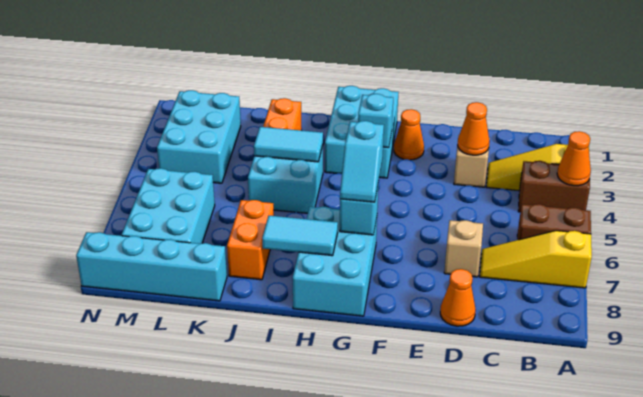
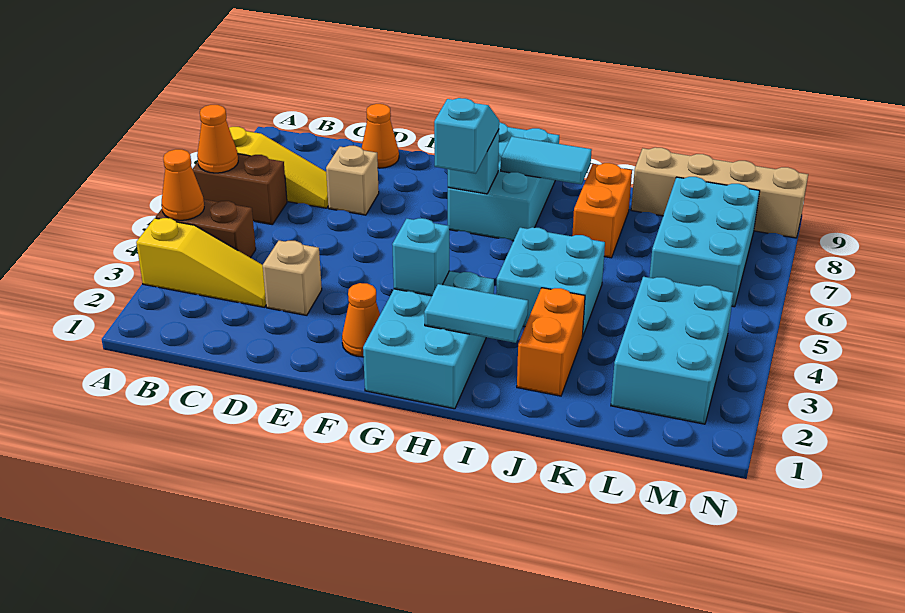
orange 1x1 cone [458,102,490,155] -> orange 1x1 cone moved to [197,105,238,173]
cyan 1x2 tile [254,127,323,162] -> cyan 1x2 tile moved to [424,284,528,343]
cyan 1x4 brick [76,232,227,301] -> tan 1x4 brick [631,147,808,238]

